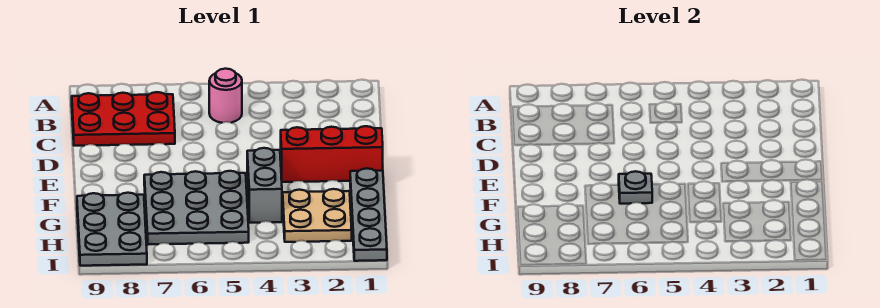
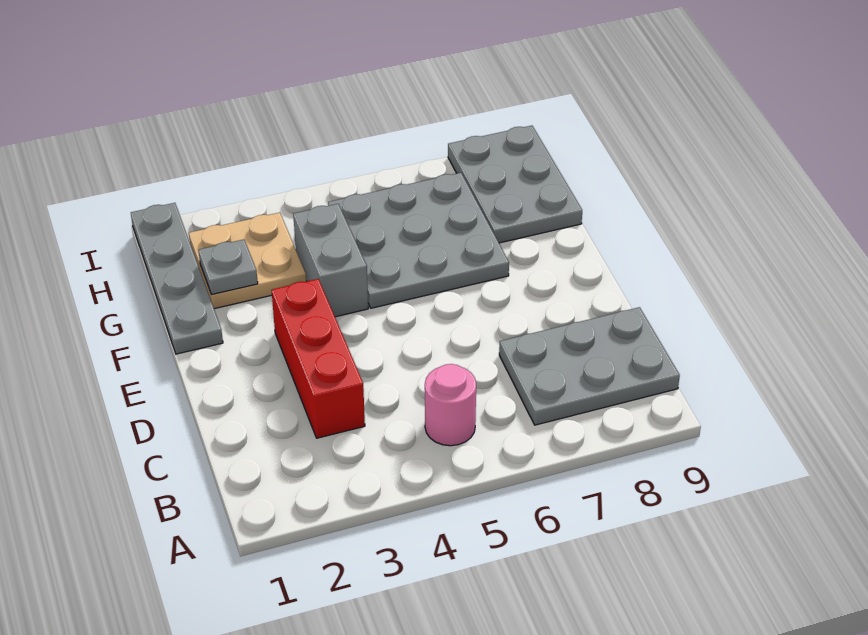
red 2x3 plate [72,92,175,146] -> grey 2x3 plate [499,307,680,425]
red 1x3 brick [281,126,383,182] -> red 1x3 brick turned to [272,279,365,438]
grey 1x1 plate [619,171,652,204] -> grey 1x1 plate moved to [199,240,258,295]

